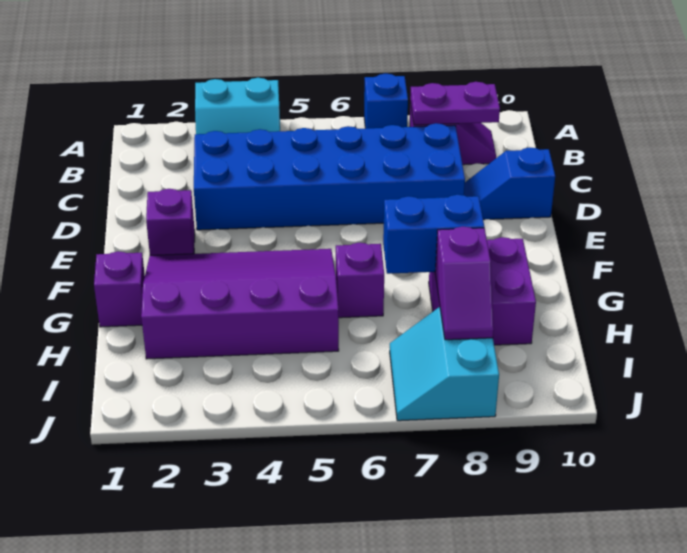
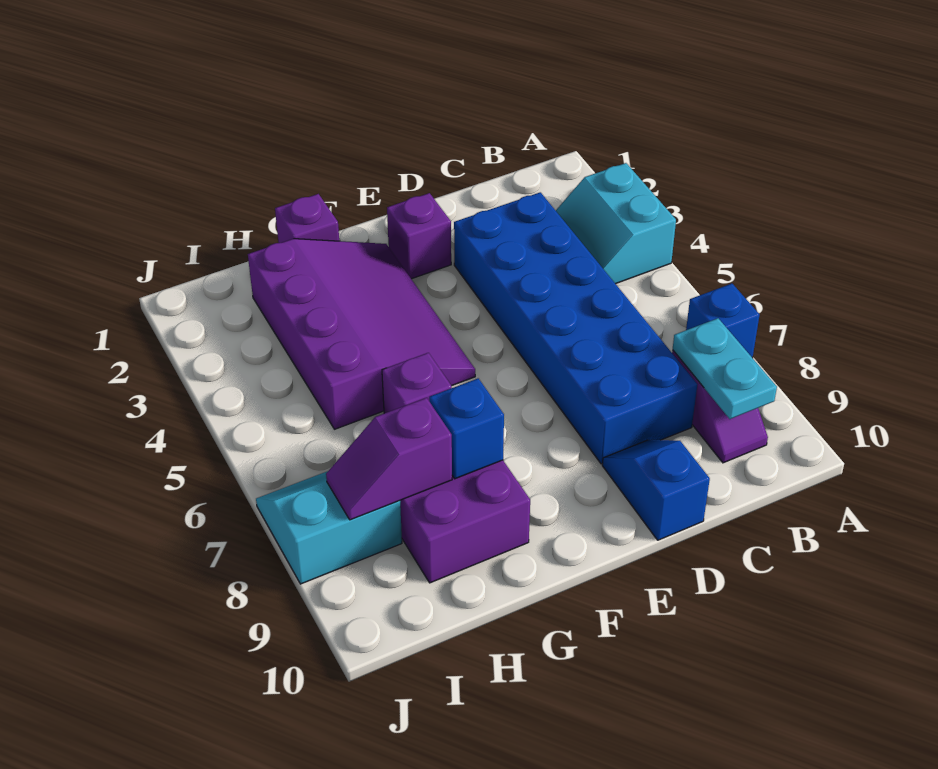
purple 1x2 plate [410,82,500,125] -> cyan 1x2 plate [673,318,777,419]
blue 1x2 brick [383,195,484,274] -> blue 1x1 brick [429,378,504,479]

